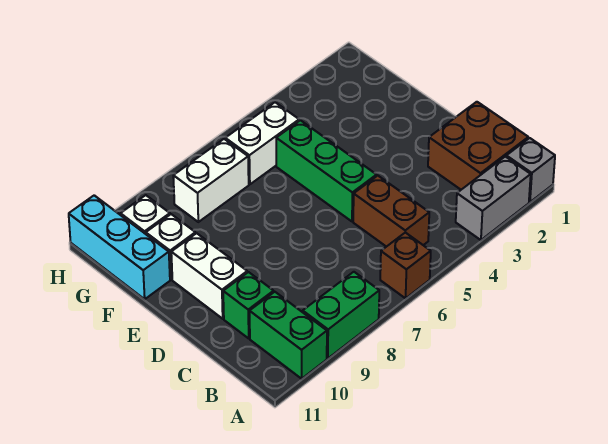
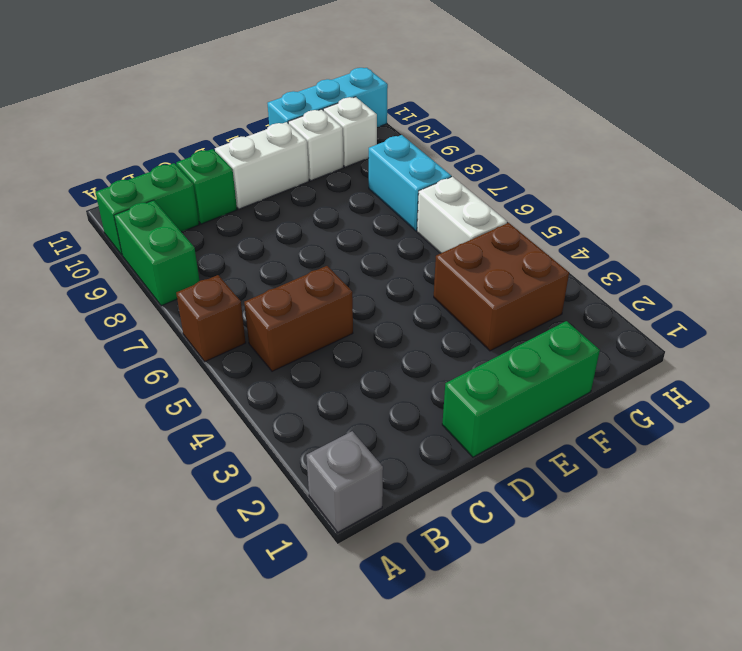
grey 1x2 brick [456,156,531,240] -> none
brown 2x2 brick [428,102,528,190] -> brown 2x2 brick moved to [434,223,569,351]
green 1x3 brick [276,120,377,221] -> green 1x3 brick moved to [442,321,600,457]
white 1x2 brick [173,139,249,222] -> cyan 1x2 brick [369,135,451,231]

